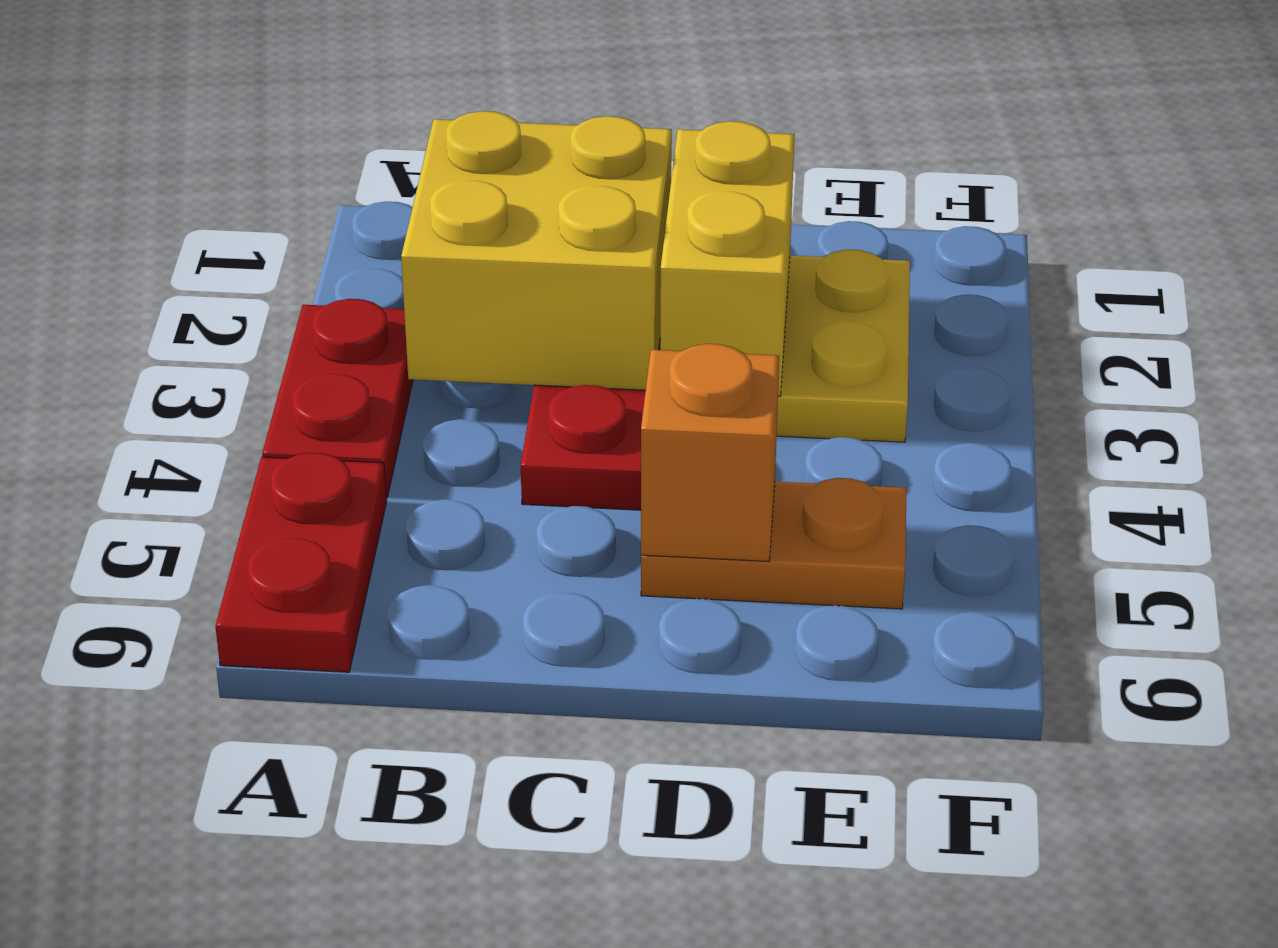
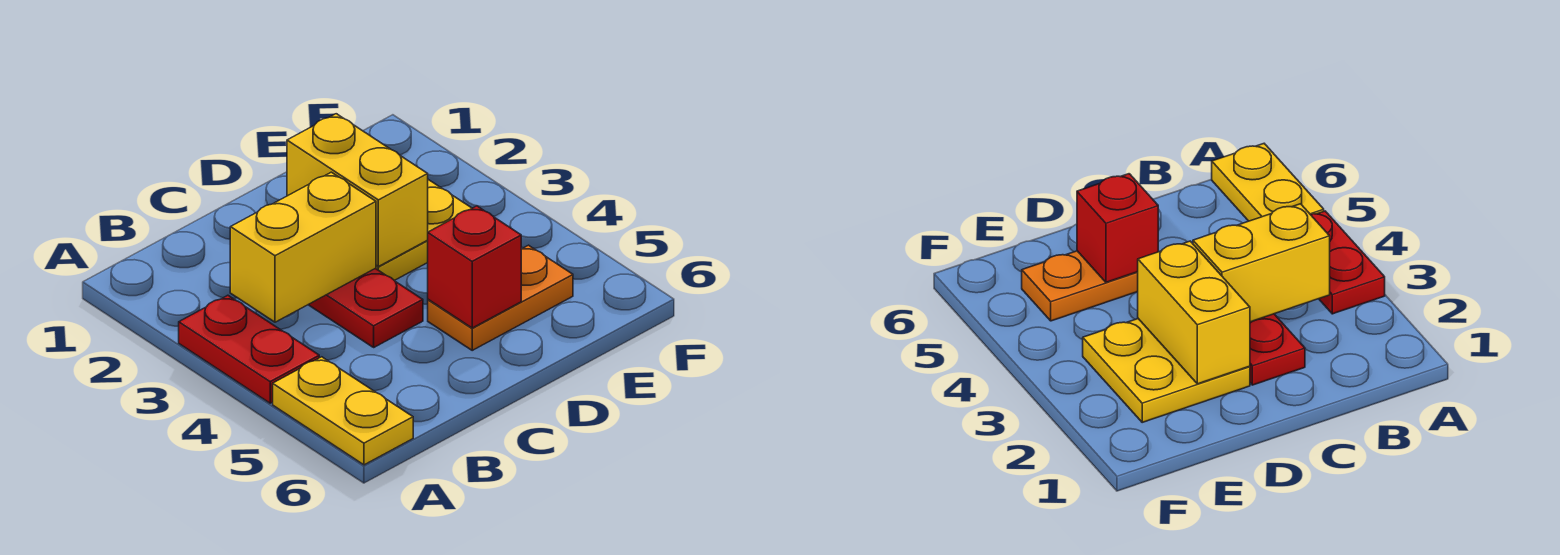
red 1x2 plate [215,453,387,672] -> yellow 1x2 plate [273,357,413,465]
yellow 2x2 brick [401,111,672,390] -> yellow 1x2 brick [230,172,376,322]
orange 1x1 brick [641,344,779,561] -> red 1x1 brick [428,206,521,328]

